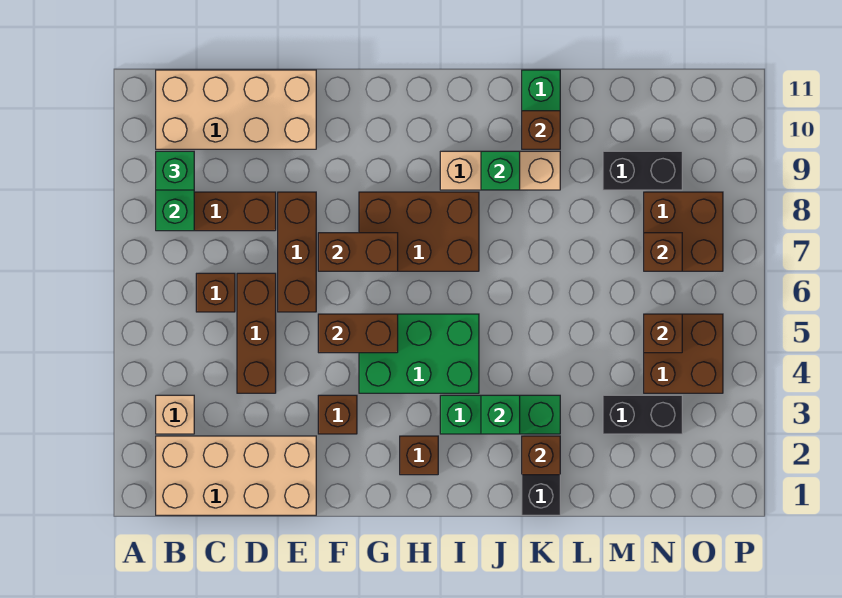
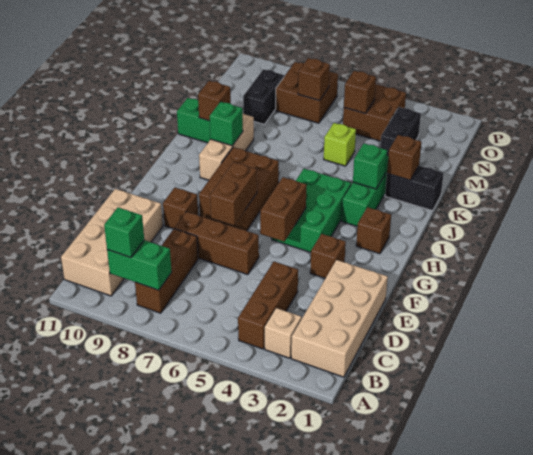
brown 1x1 brick [196,273,235,312] -> brown 1x1 brick moved to [163,188,198,229]
brown 1x3 brick [237,273,276,393] -> brown 1x3 brick turned to [238,262,298,349]
none -> lime 1x1 brick [324,123,356,166]

